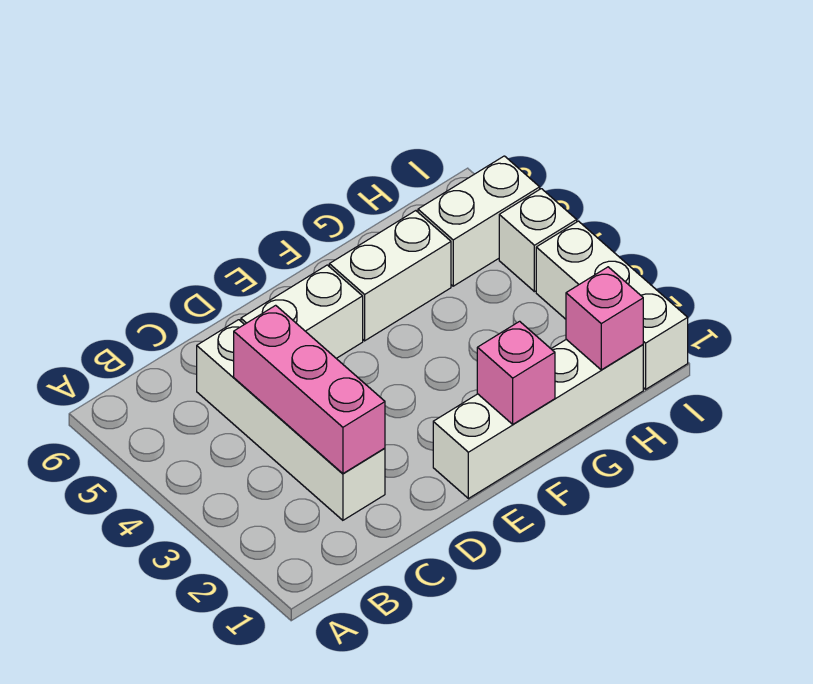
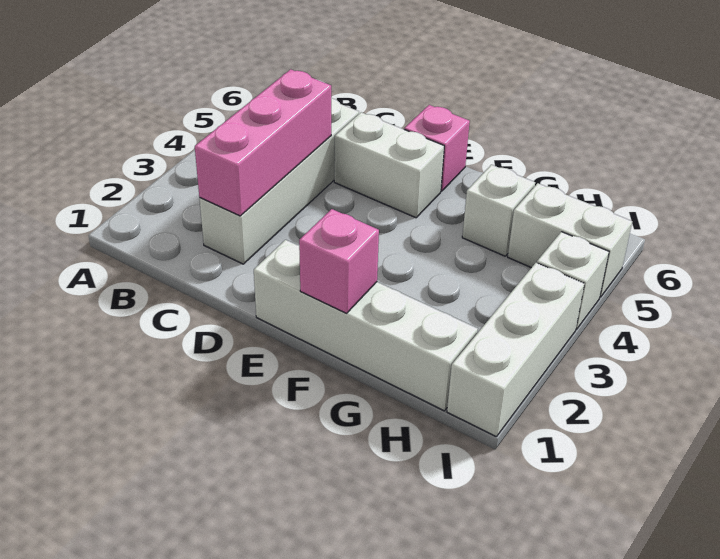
white 1x2 brick [329,211,451,341] -> white 1x1 brick [462,165,535,256]
pink 1x1 brick [566,267,643,370] -> pink 1x1 brick moved to [404,105,470,191]

